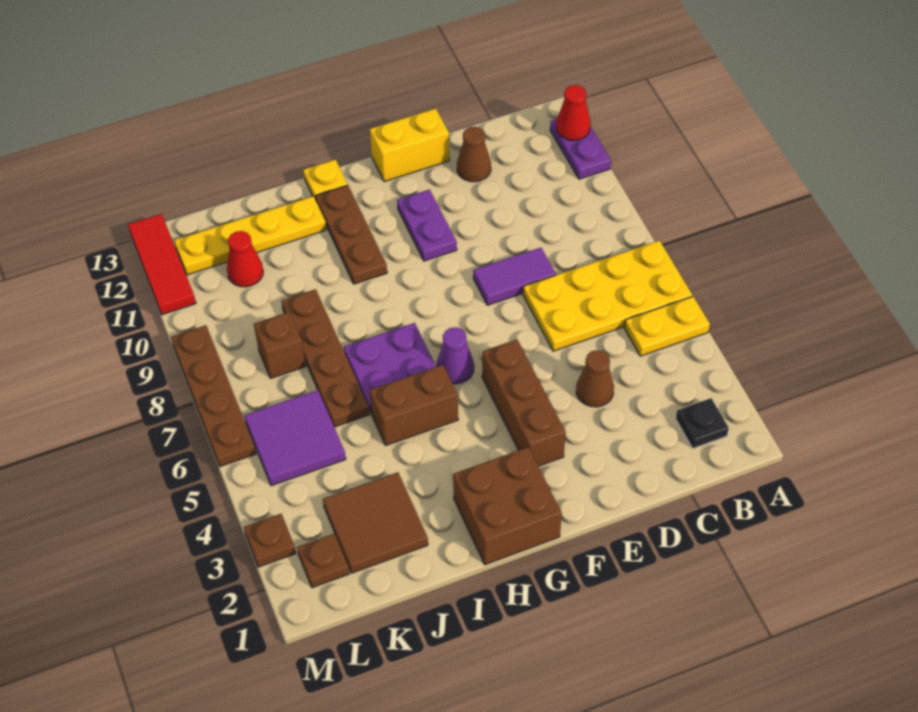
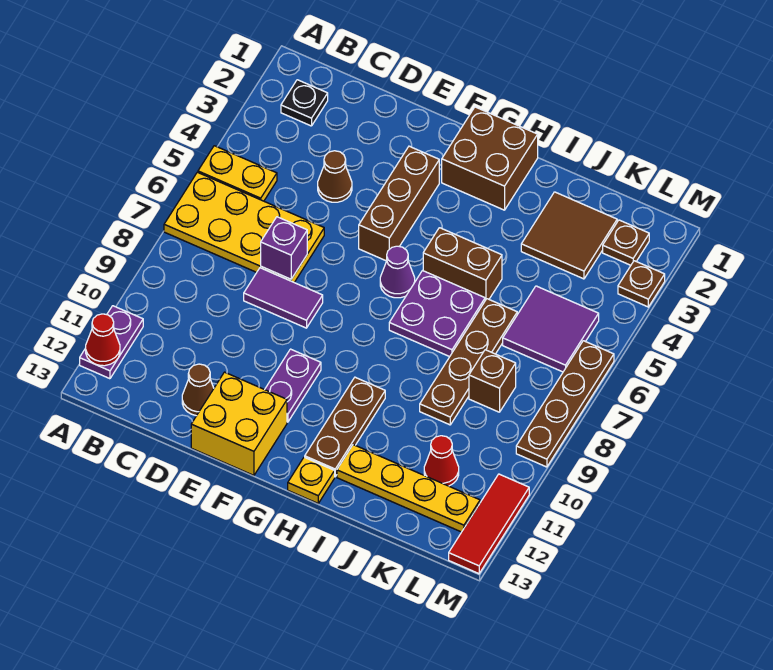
none -> purple 1x1 brick [261,217,307,279]
yellow 1x2 brick [370,109,449,182] -> yellow 2x2 brick [191,372,287,475]

